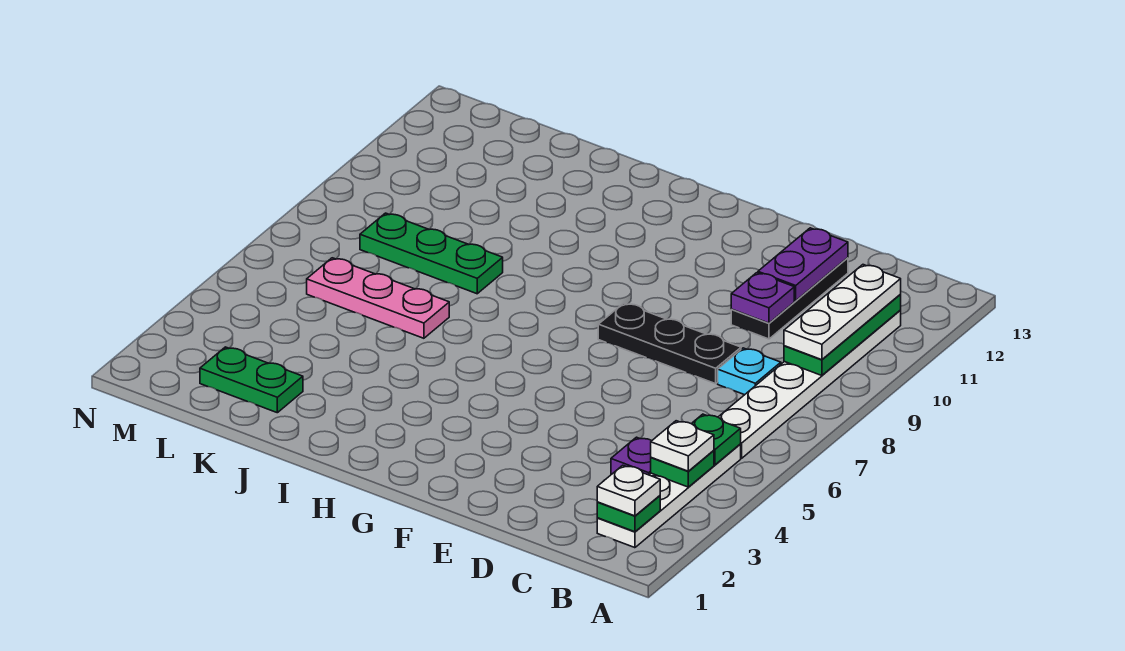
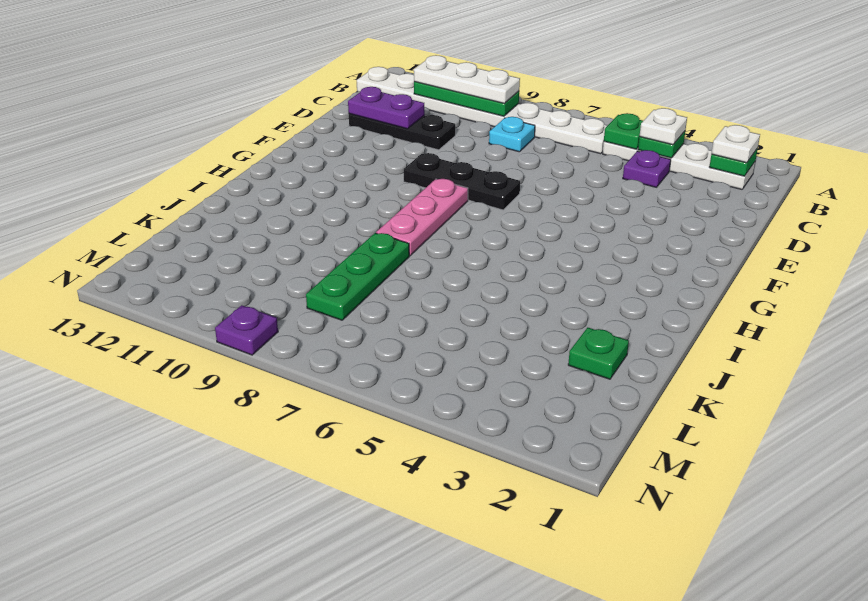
white 1x6 plate [719,311,901,458] -> white 1x8 plate [357,67,608,154]
black 1x3 plate [598,303,741,384] -> black 1x3 plate turned to [404,153,520,210]
purple 1x1 plate [731,273,794,323] -> purple 1x1 plate moved to [215,305,278,355]
pink 1x3 plate [307,258,449,338] -> pink 1x3 plate moved to [376,179,468,256]
green 1x2 plate [200,347,303,413] -> green 1x1 plate [568,328,629,379]

